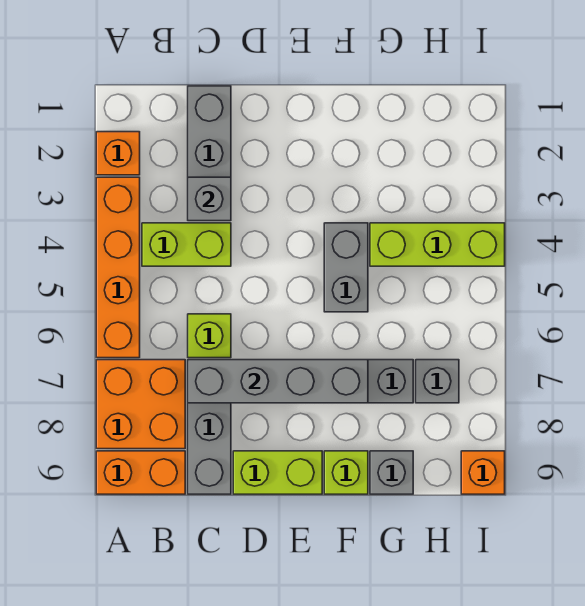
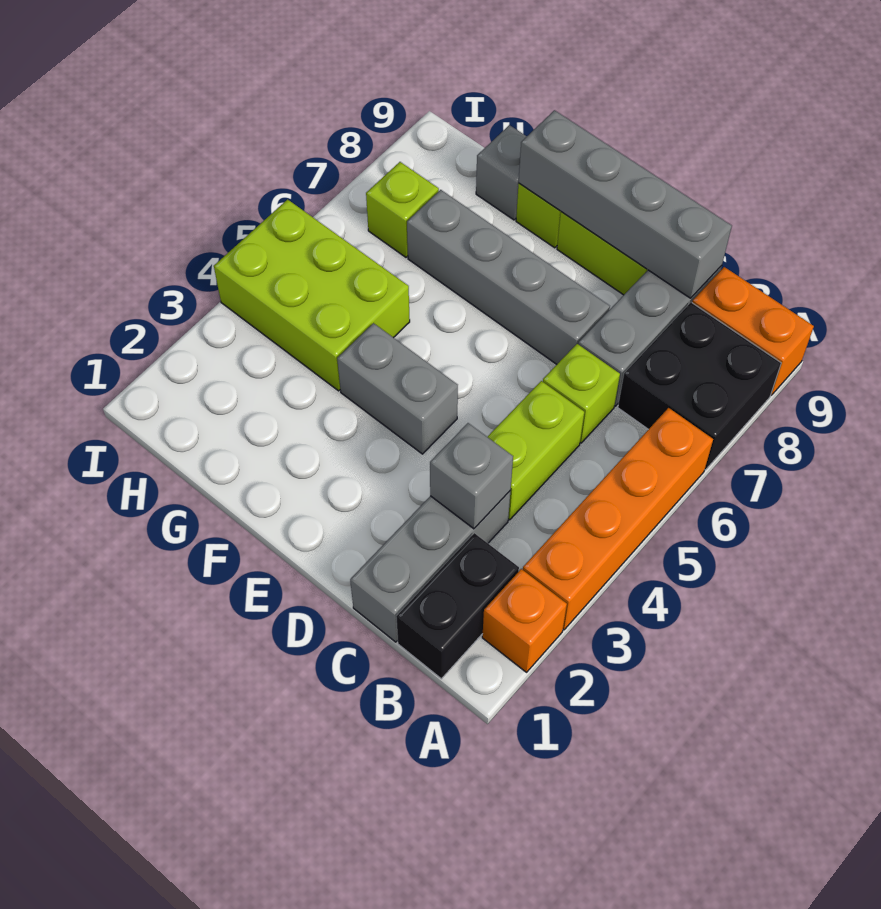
orange 2x2 brick [96,360,185,449] -> black 2x2 brick [618,302,781,470]
none -> black 1x2 brick [396,533,519,679]
lime 1x2 brick [142,223,231,266] -> lime 1x2 brick turned to [488,381,584,520]
grey 1x4 brick [188,360,368,403] -> grey 1x4 brick moved to [519,110,732,298]
grey 1x2 brick [324,223,368,312] -> grey 1x2 brick turned to [337,323,458,454]
lime 1x3 brick [370,223,505,266] -> lime 2x3 brick [214,199,410,391]
grey 1x1 brick [416,360,459,403] -> lime 1x1 brick [366,162,439,257]
orange 1x1 brick [461,451,505,494] -> none

